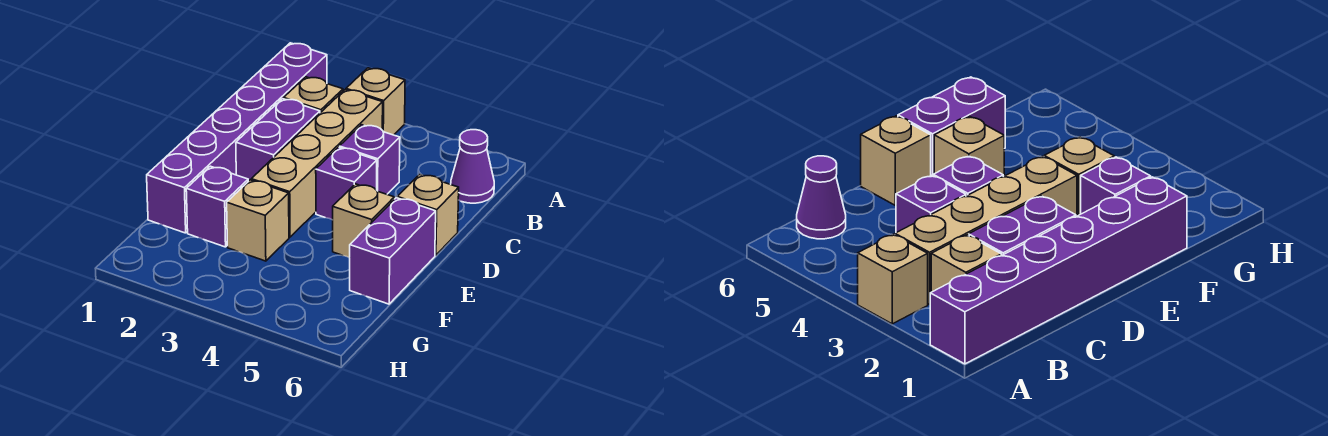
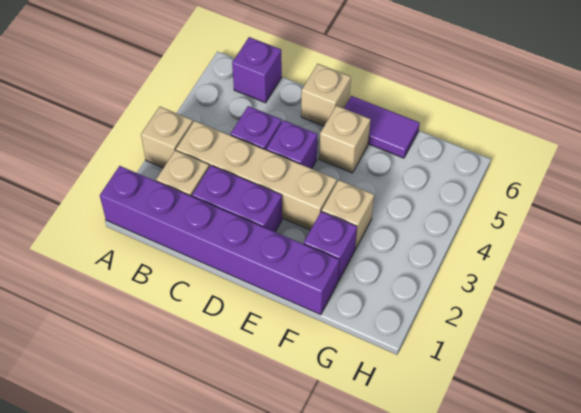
purple 1x1 cone [451,130,494,203] -> purple 1x1 brick [232,37,282,103]
purple 1x2 brick [350,198,436,304] -> purple 1x2 tile [344,96,420,158]

